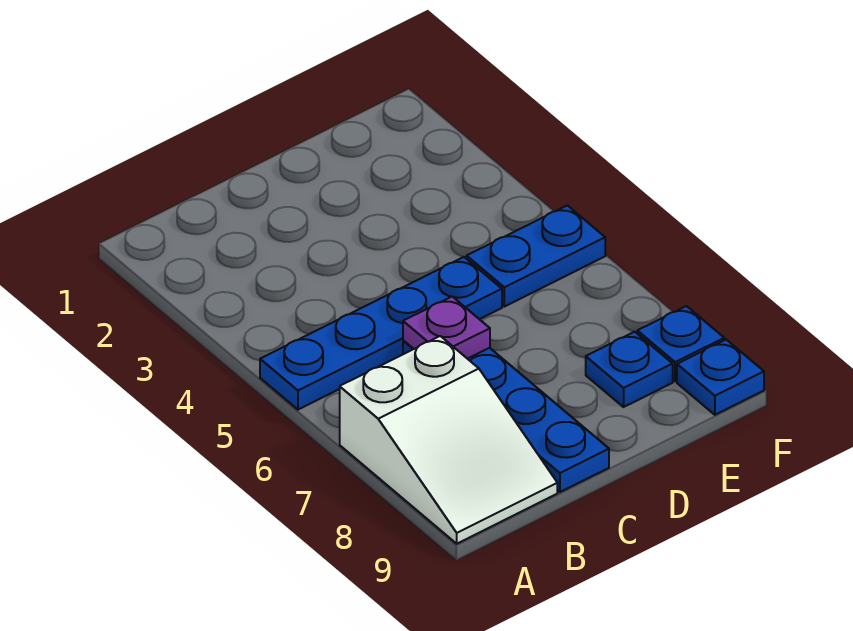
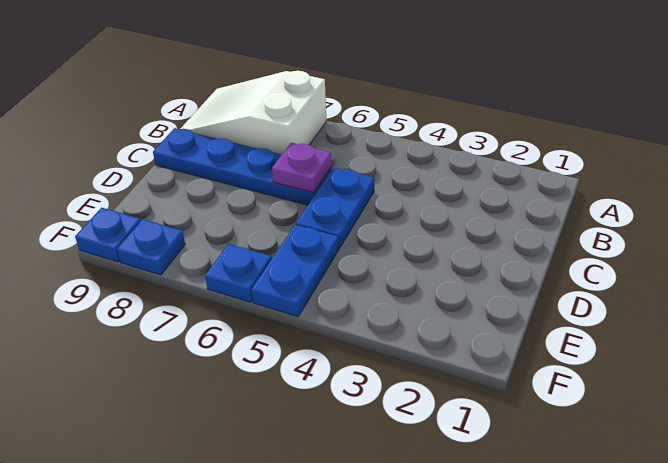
blue 1x4 plate [260,257,502,410] -> blue 1x2 plate [296,168,374,249]
blue 1x1 plate [586,332,673,407] -> blue 1x1 plate moved to [205,244,272,302]

